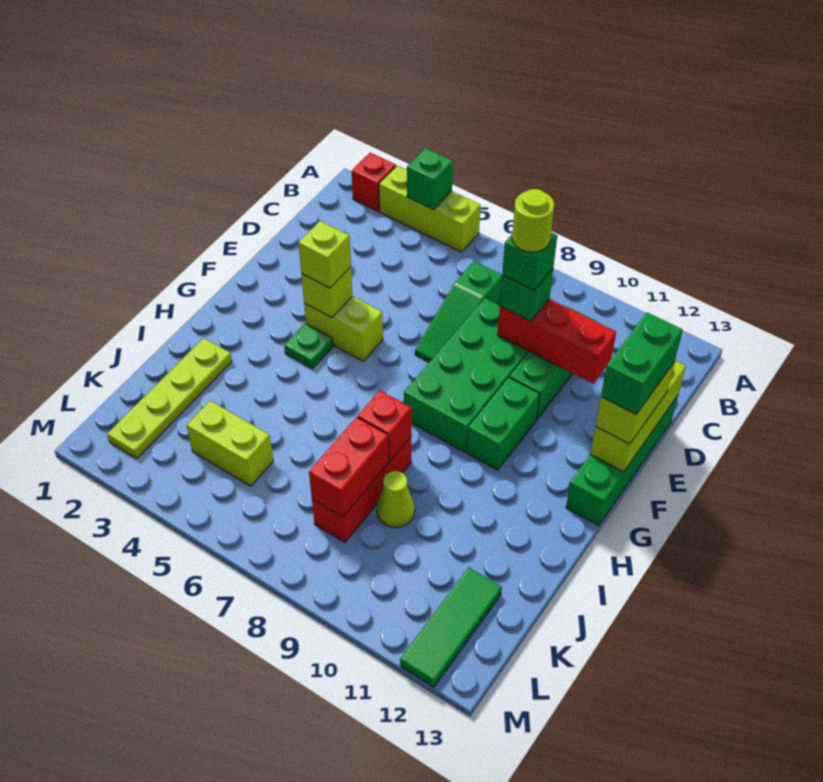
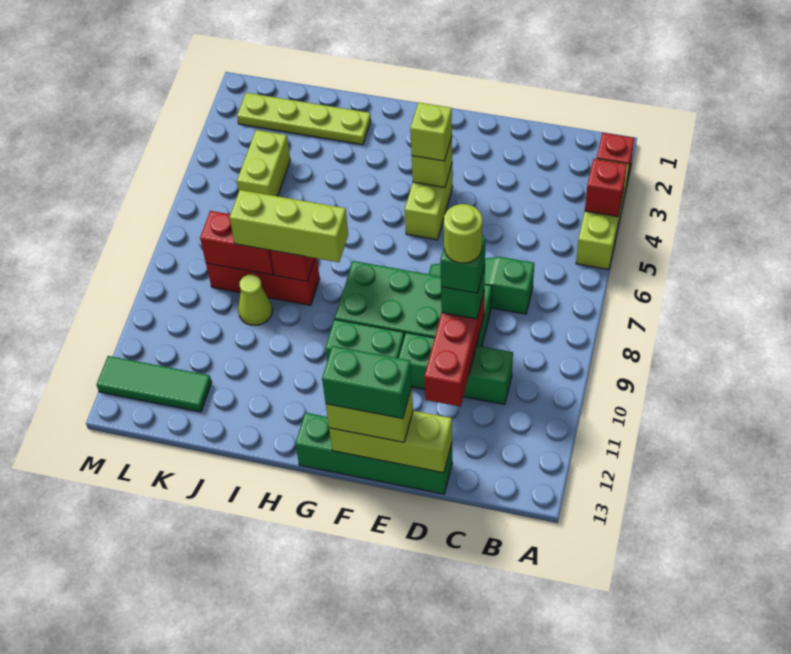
green 1x1 brick [407,148,453,210] -> red 1x1 brick [585,159,627,217]
green 1x1 plate [284,324,333,369] -> none
none -> lime 1x3 brick [229,190,348,262]

